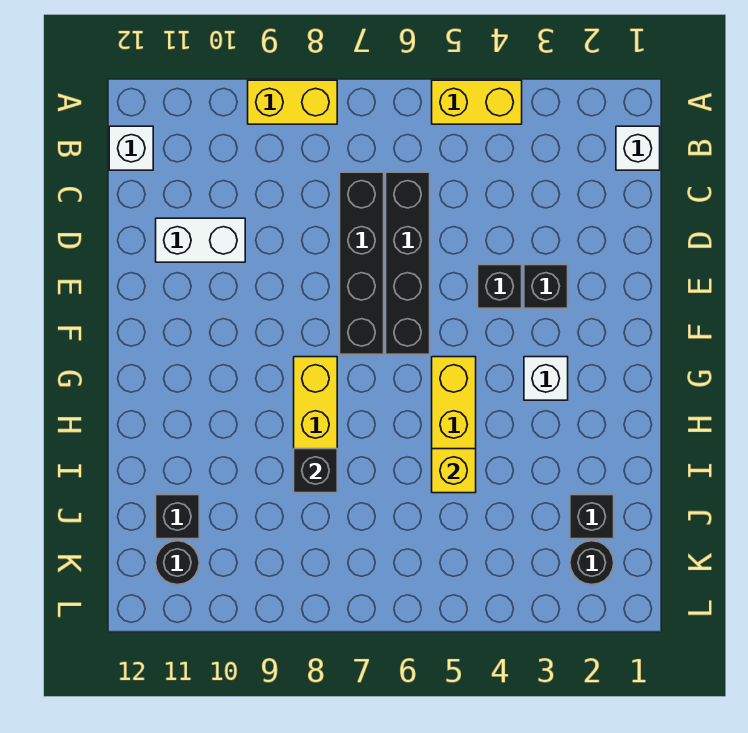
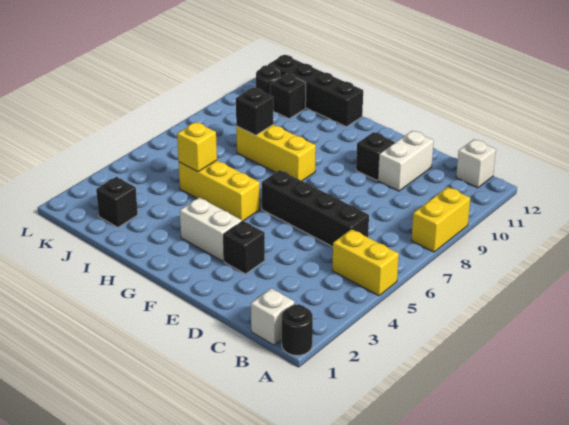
yellow 1x2 brick [432,80,522,124] -> yellow 1x2 brick turned to [332,229,399,296]
black 1x4 brick [340,172,384,354] -> black 1x4 brick moved to [268,55,363,127]
black 1x1 brick [478,265,522,308] -> black 1x1 brick moved to [356,132,394,180]
white 1x1 brick [524,357,568,400] -> white 1x2 brick [180,197,242,261]
black 1x1 round brick [570,541,614,585] -> black 1x1 round brick moved to [282,304,313,355]

